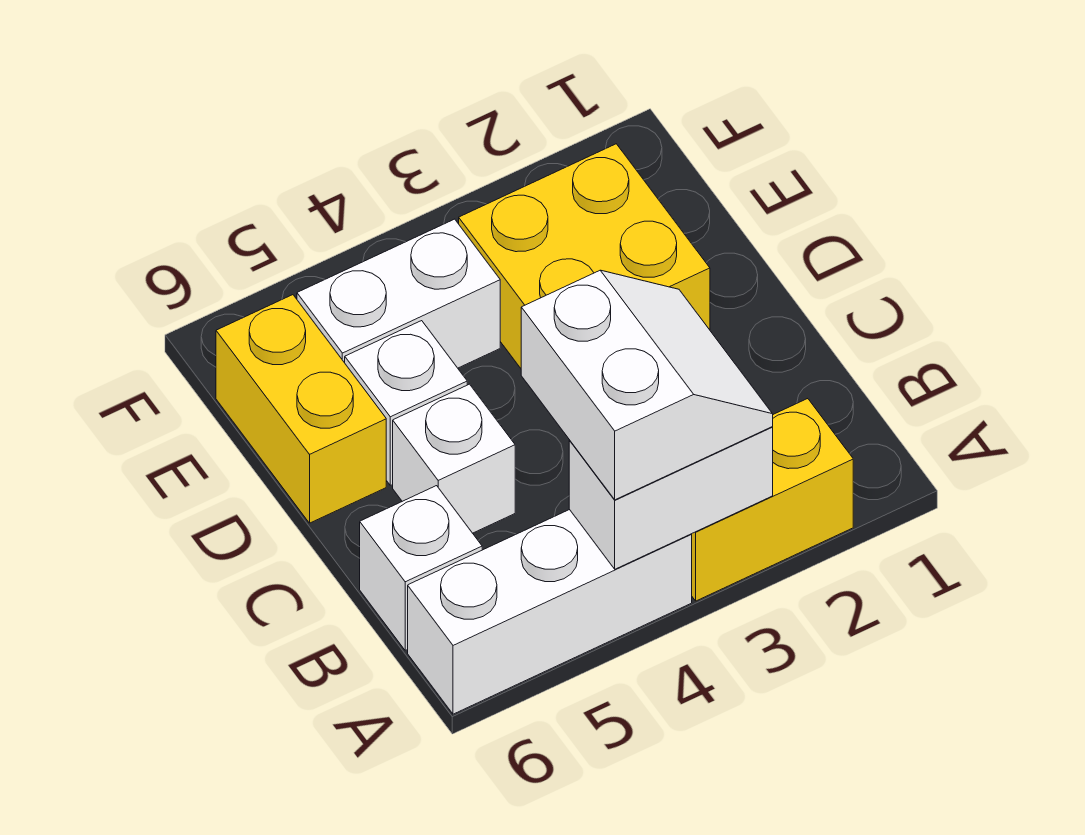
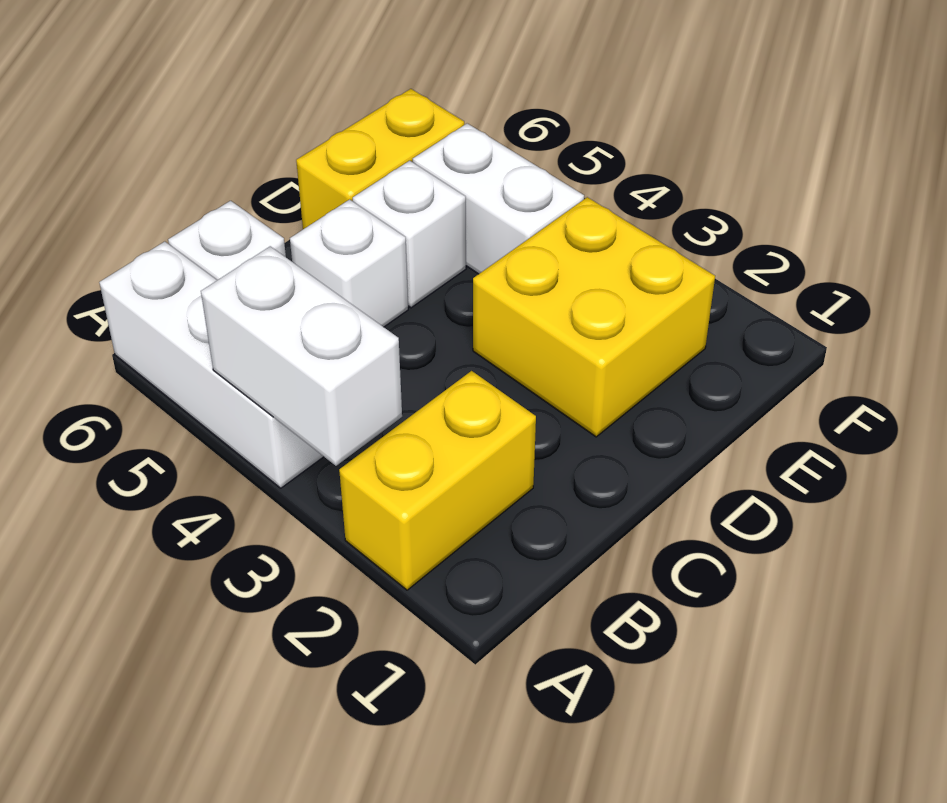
yellow 1x2 brick [692,399,853,601] -> yellow 1x2 brick turned to [339,371,536,590]
white 2x2 slope [521,270,773,500] -> none

